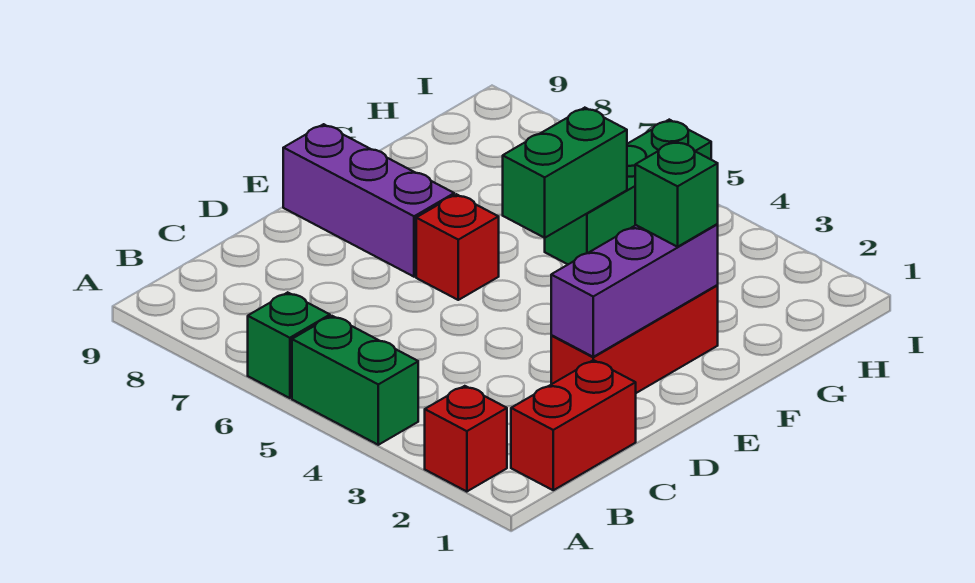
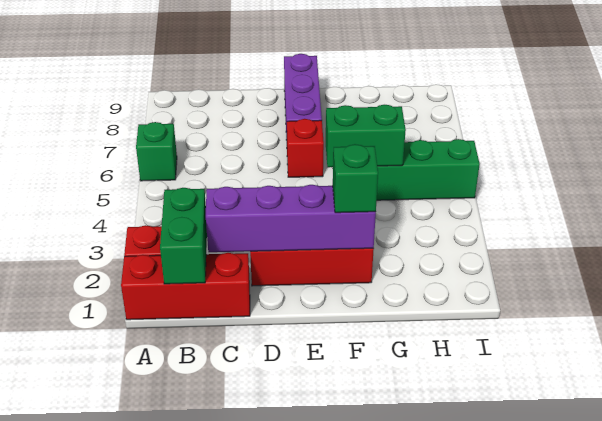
green 1x2 brick [292,316,418,445] -> green 1x2 brick moved to [160,188,207,284]
red 1x2 brick [511,360,636,490] -> red 1x3 brick [121,253,250,320]
purple 1x3 brick [551,224,718,357] -> purple 1x4 brick [206,185,376,252]

